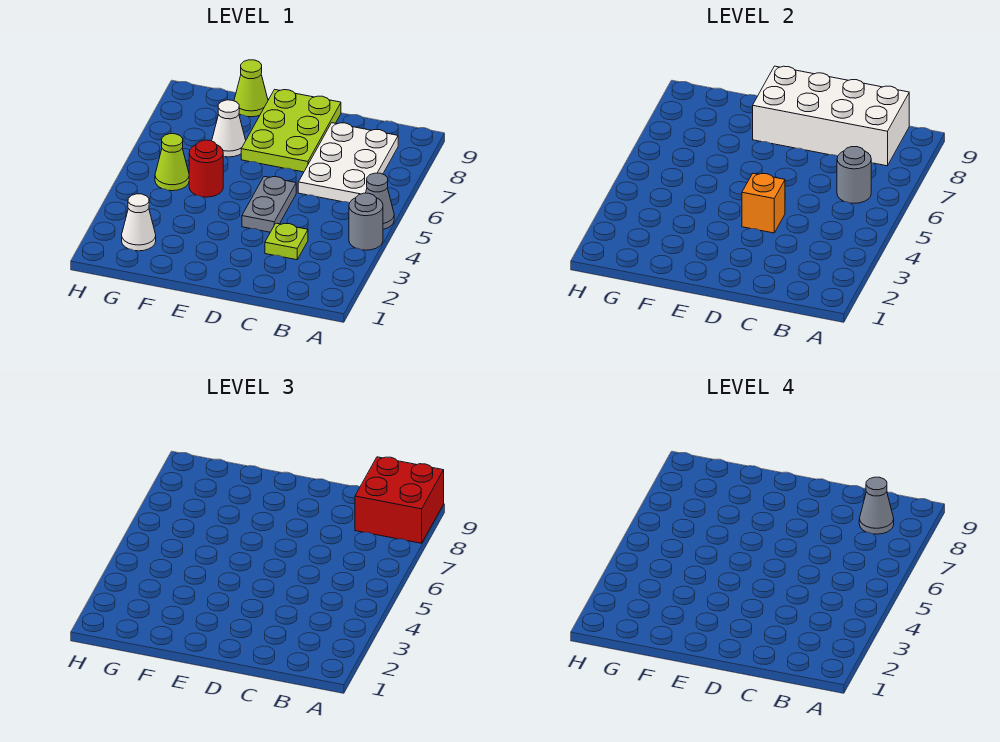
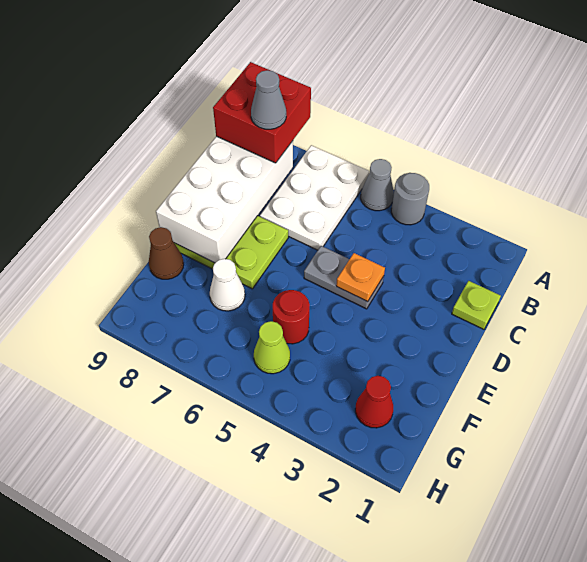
white 2x3 plate [298,123,398,203] -> white 2x3 plate turned to [260,145,369,250]
grey 1x1 round brick [837,147,871,203] -> none
lime 1x1 plate [265,223,308,260] -> lime 1x1 plate moved to [452,281,501,329]
orange 1x1 brick [742,173,785,233] -> orange 1x1 plate [336,253,385,302]
lime 1x1 cone [234,60,268,117] -> brown 1x1 cone [149,227,184,279]
white 1x1 cone [122,194,156,251] -> red 1x1 cone [355,376,393,428]

